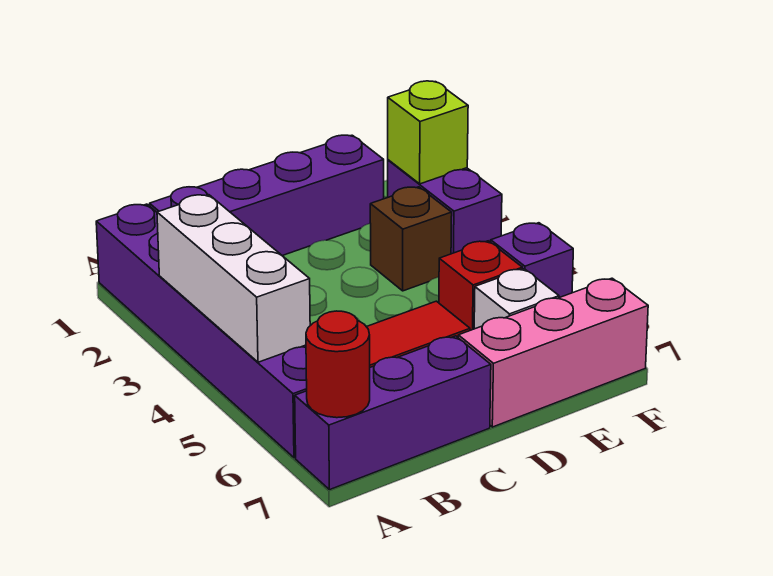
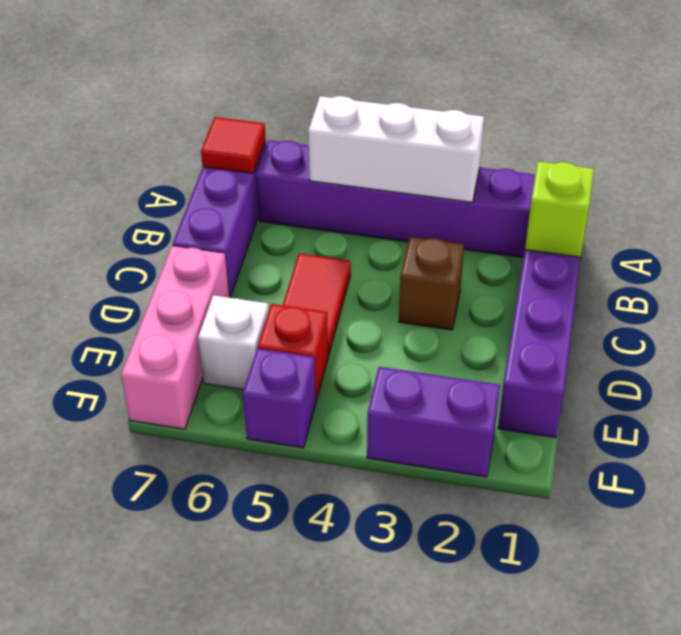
red 1x1 round brick [306,311,370,418] -> red 1x1 tile [201,117,266,173]
brown 1x1 brick [370,187,452,291] -> brown 1x1 brick moved to [399,237,464,330]
lime 1x1 brick [388,81,468,184] -> lime 1x1 brick moved to [525,162,594,257]

